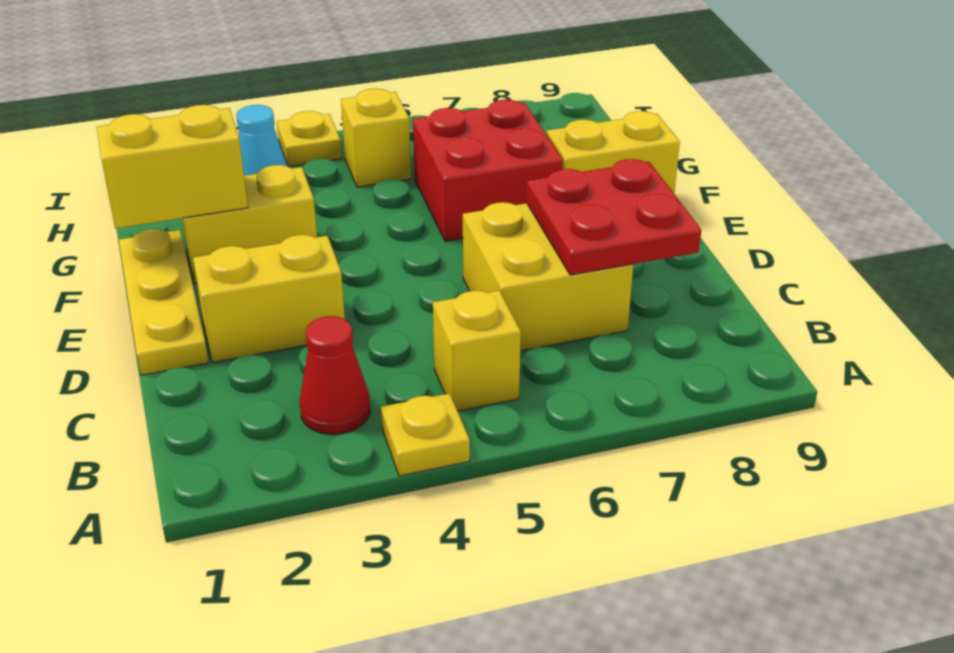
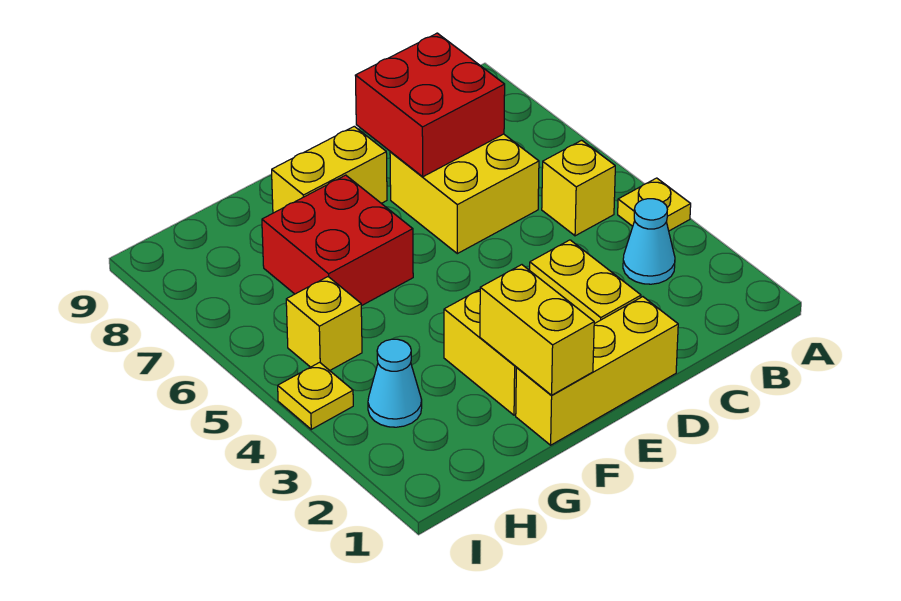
red 1x1 cone [300,316,370,435] -> cyan 1x1 cone [623,199,675,284]
red 2x2 plate [526,159,701,275] -> red 2x2 brick [355,33,505,177]
yellow 1x3 plate [119,229,208,375] -> yellow 1x3 brick [516,297,678,445]
yellow 1x2 brick [546,111,680,193] -> yellow 1x2 brick turned to [272,126,387,213]

